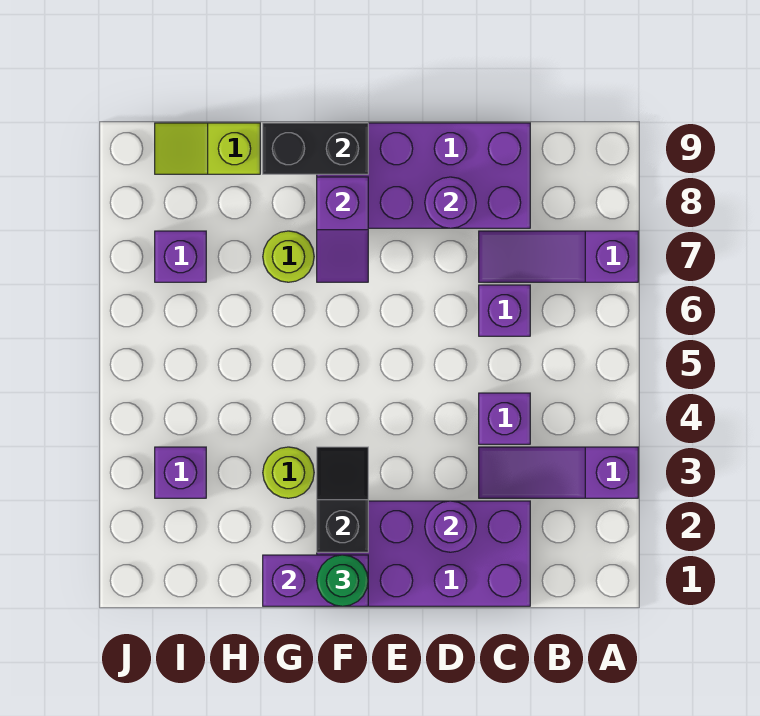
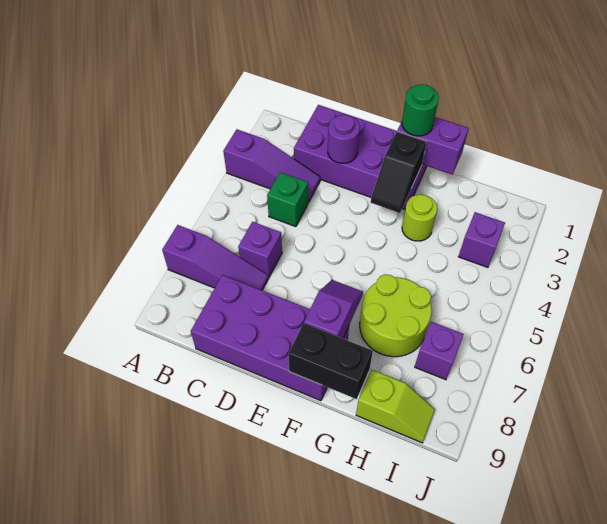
purple 1x1 brick [479,393,530,444] -> green 1x1 brick [267,172,308,227]
purple 1x1 round brick [425,177,476,228] -> none
lime 1x1 round brick [263,231,314,282] -> lime 2x2 round brick [360,274,432,357]

